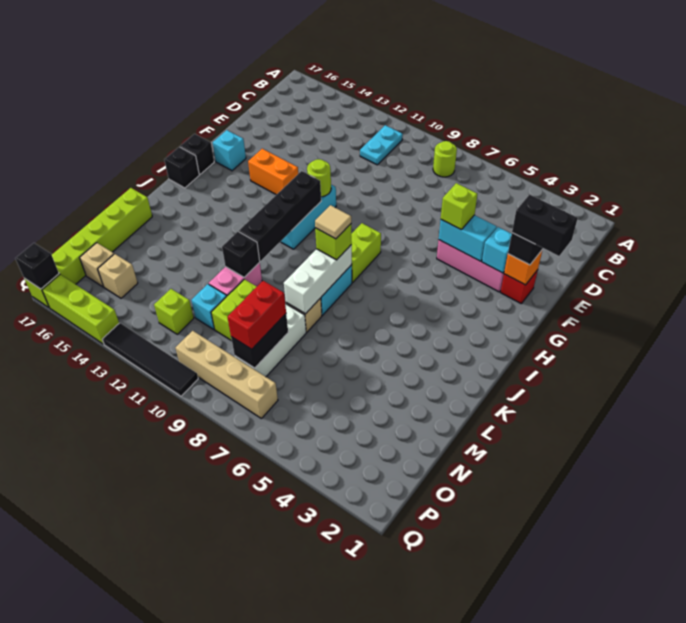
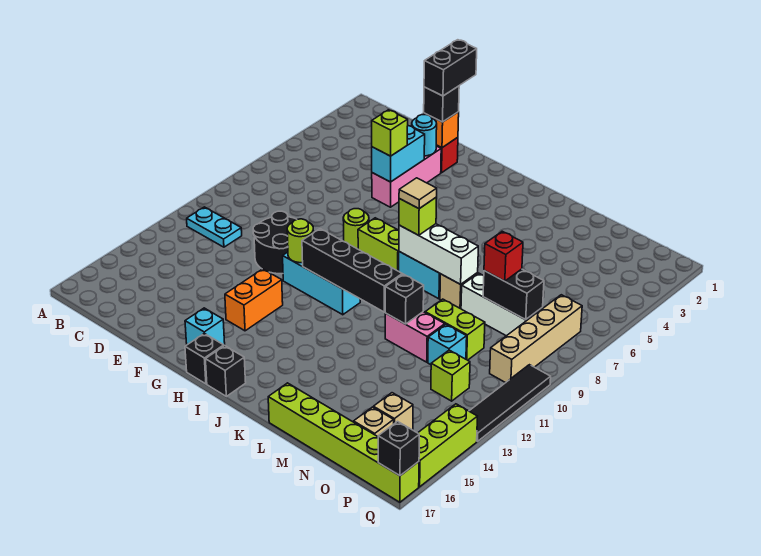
lime 1x1 round brick [433,141,457,177] -> lime 1x1 round brick moved to [343,209,369,249]
none -> black 2x2 round brick [253,211,297,274]
cyan 1x1 brick [482,227,511,273] -> cyan 1x1 round brick [412,115,437,156]
red 1x2 brick [227,281,286,349] -> red 1x1 brick [484,231,523,281]

